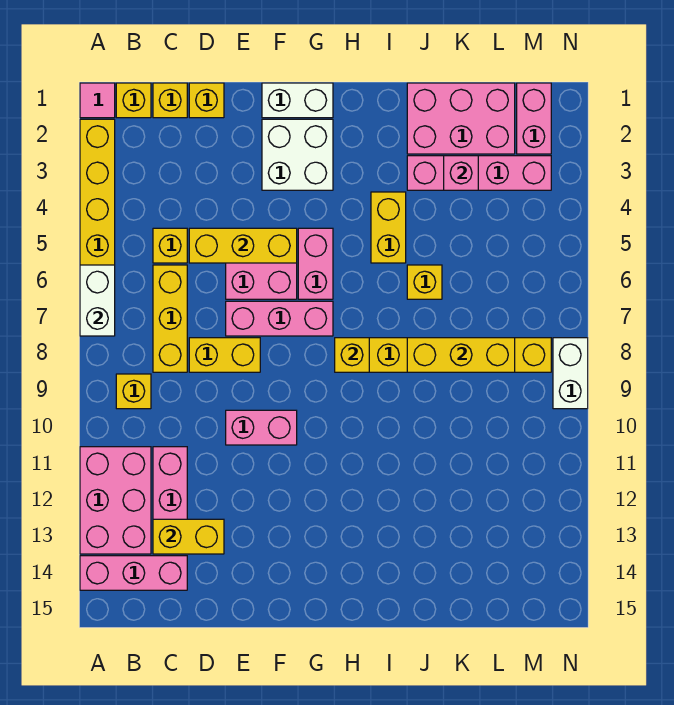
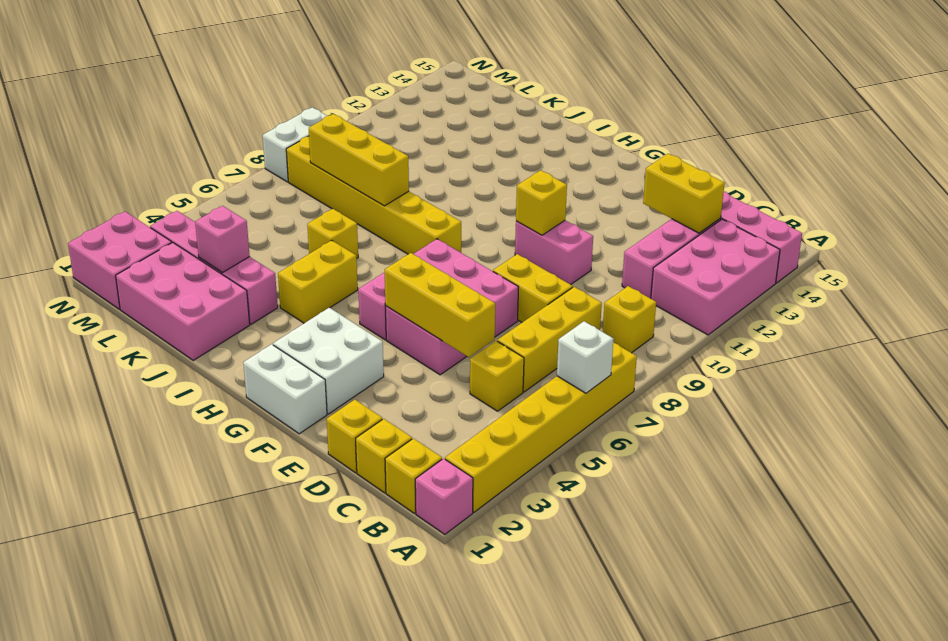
pink 1x1 tile [80,83,115,118] -> pink 1x1 brick [415,458,473,534]
white 1x2 brick [80,265,115,336] -> white 1x1 brick [557,321,613,393]
yellow 1x1 brick [335,338,369,372] -> yellow 1x1 brick moved to [516,170,567,235]
pink 1x2 brick [517,83,551,154] -> pink 2x2 brick [68,212,172,309]

